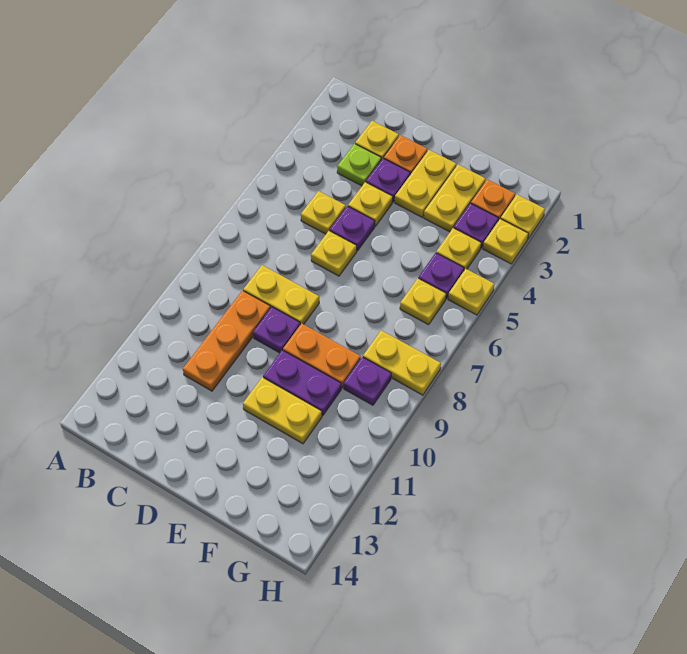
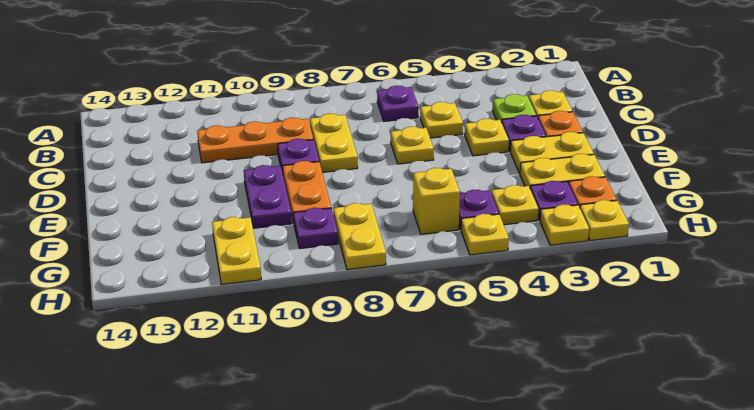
purple 1x1 plate [330,206,375,251] -> purple 1x1 plate moved to [377,86,418,121]
yellow 1x2 plate [243,377,322,444] -> yellow 1x2 plate moved to [212,217,261,284]
yellow 1x1 plate [400,278,446,325] -> yellow 1x1 brick [413,168,460,234]

